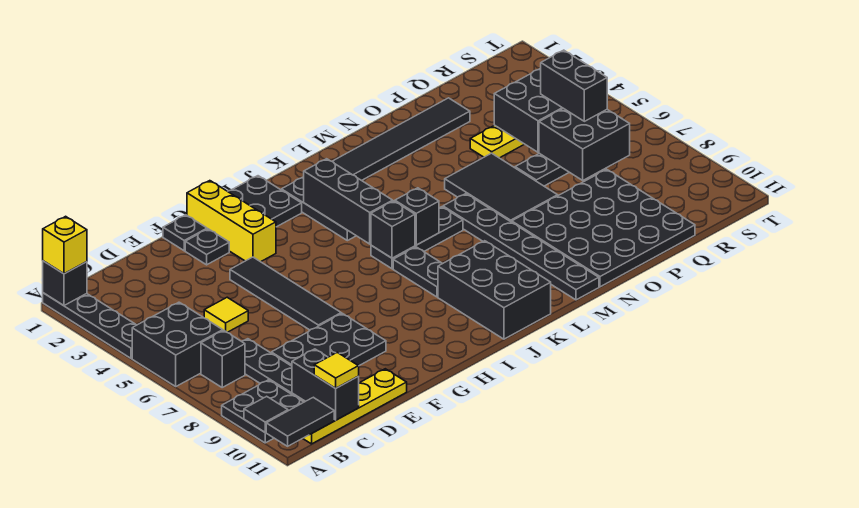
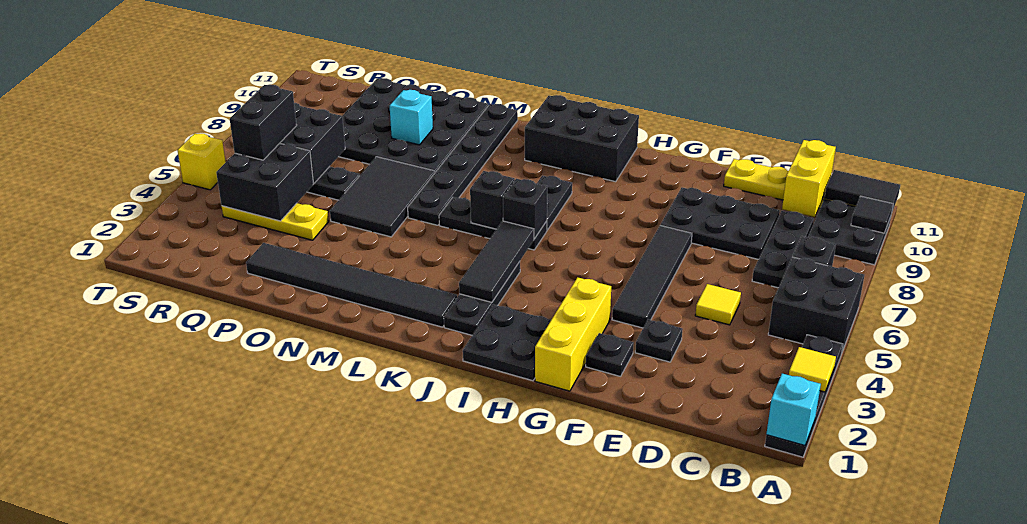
black 1x1 brick [43,261,87,306] -> cyan 1x1 brick [766,374,821,446]
yellow 1x1 brick [43,216,87,274] -> yellow 1x1 brick moved to [177,134,226,190]
black 1x2 brick [292,349,359,420] -> yellow 1x2 brick [782,140,836,217]
yellow 1x1 tile [314,352,359,388] -> yellow 1x1 tile moved to [789,347,836,392]
black 1x1 plate [163,215,207,251] -> black 1x1 plate moved to [635,319,683,362]
black 1x3 brick [304,159,393,244] -> black 1x3 tile [459,221,534,302]
black 2x3 brick [438,241,551,339] -> black 2x3 brick turned to [525,95,639,182]
none -> cyan 1x1 brick [390,90,433,145]

